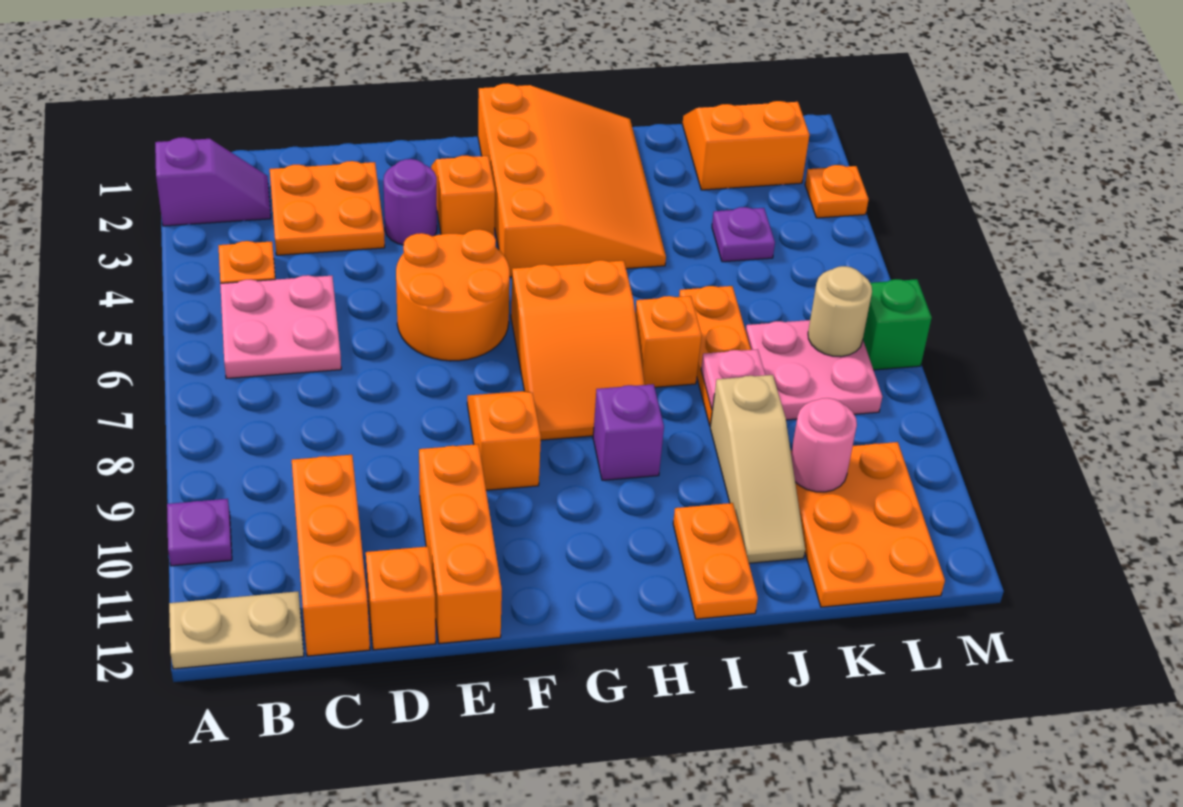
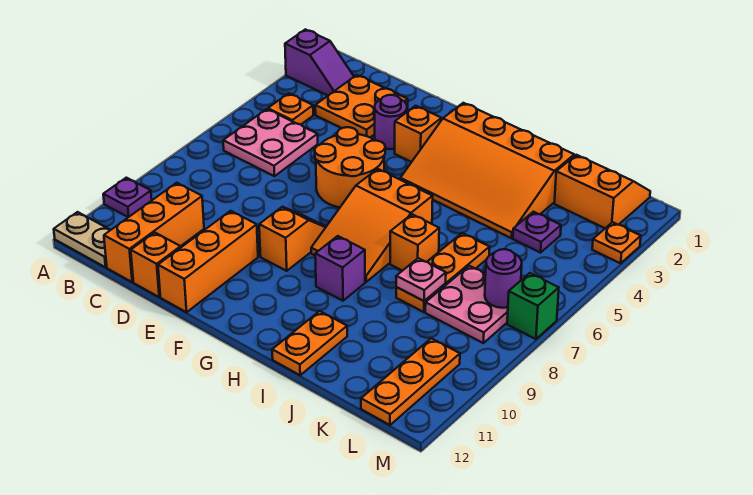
orange 3x4 slope [478,83,666,277] -> orange 3x4 slope turned to [400,103,574,238]
tan 1x3 slope [710,375,805,563] -> none
orange 2x3 plate [791,442,945,607] -> orange 1x3 plate [361,338,460,425]
pink 1x1 round brick [791,398,857,492] -> none
tan 1x1 round brick [808,266,872,357] -> purple 1x1 round brick [485,249,522,308]

